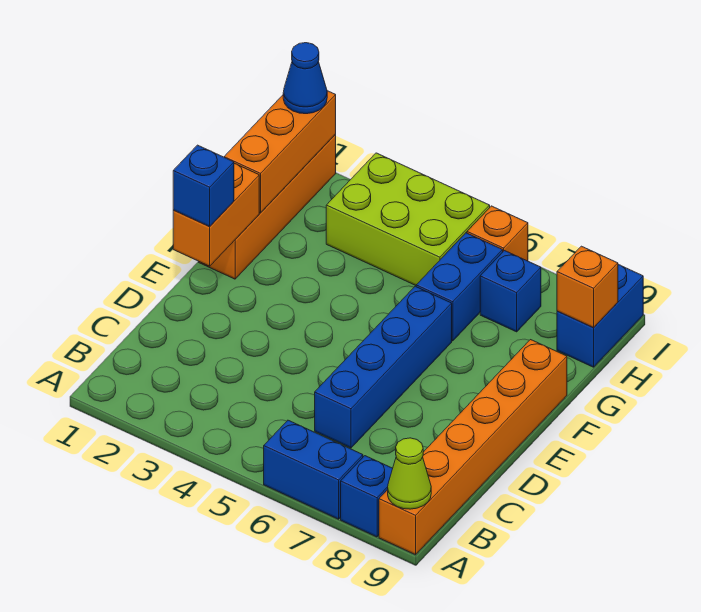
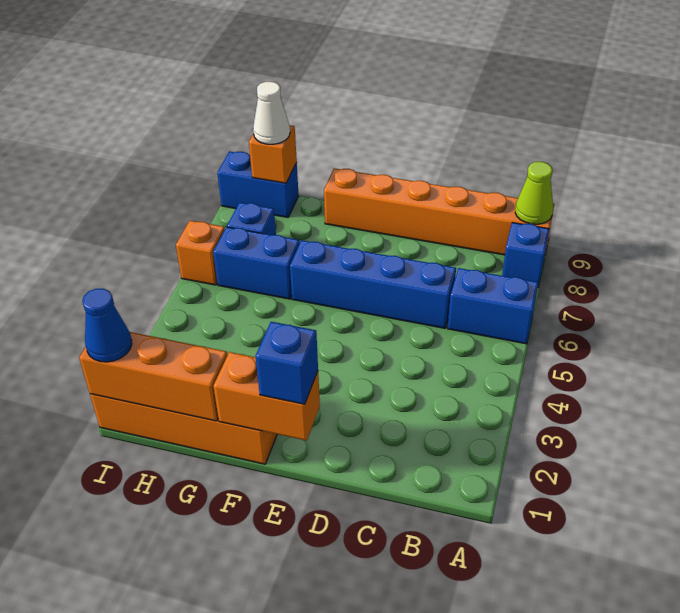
blue 1x2 brick [264,420,363,519] -> blue 1x2 brick turned to [448,268,538,344]
lime 2x3 brick [326,153,490,285] -> none
none -> white 1x1 cone [253,82,290,144]

